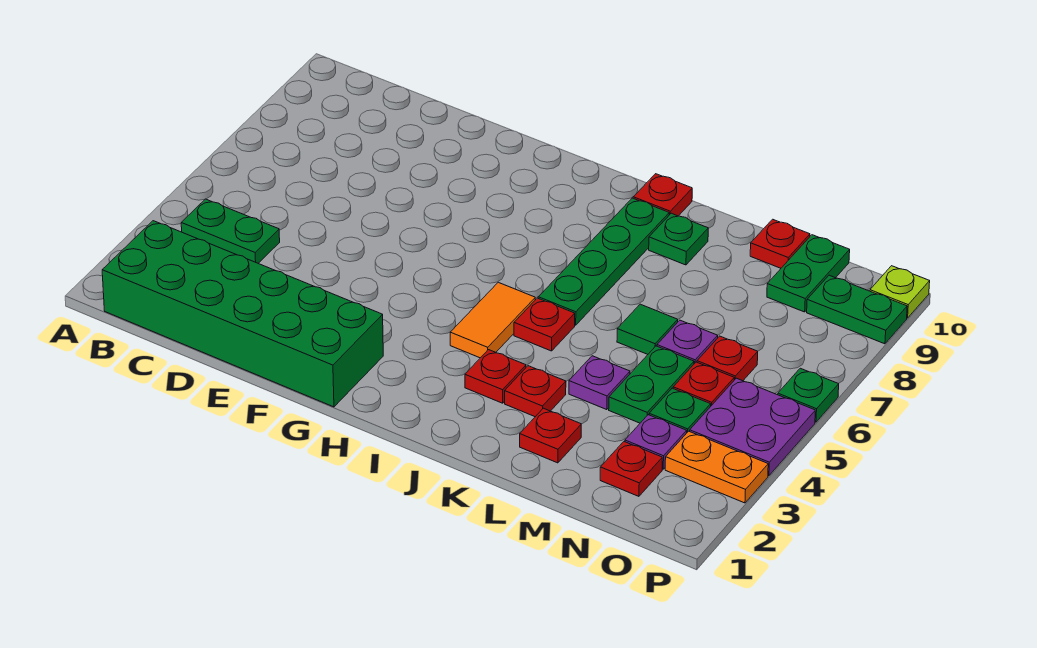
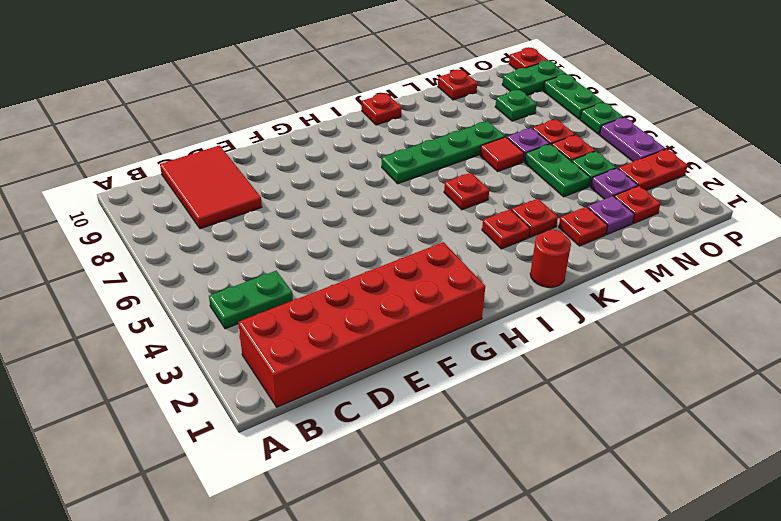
green 2x6 brick [102,221,383,407] -> red 2x6 brick [238,242,485,407]
none -> red 2x3 tile [160,145,262,229]
orange 1x2 tile [450,282,535,358] -> none
none -> red 1x1 round brick [530,229,571,287]
green 1x4 plate [538,198,669,325] -> green 1x4 plate turned to [382,121,505,184]
green 1x1 plate [649,213,708,265] -> green 1x1 plate moved to [495,90,537,121]
purple 1x1 plate [569,356,630,410] -> purple 1x1 plate moved to [587,196,634,235]
green 1x1 tile [617,304,678,354] -> red 1x1 tile [480,137,524,171]
green 1x2 plate [767,235,850,312] -> green 1x2 plate moved to [543,74,603,119]
orange 1x2 plate [665,431,768,503] -> red 1x2 plate [618,149,688,190]
purple 2x2 plate [690,378,815,476] -> purple 1x2 plate [600,117,665,162]
lime 1x1 plate [870,266,930,318] -> red 1x1 plate [509,47,548,70]

